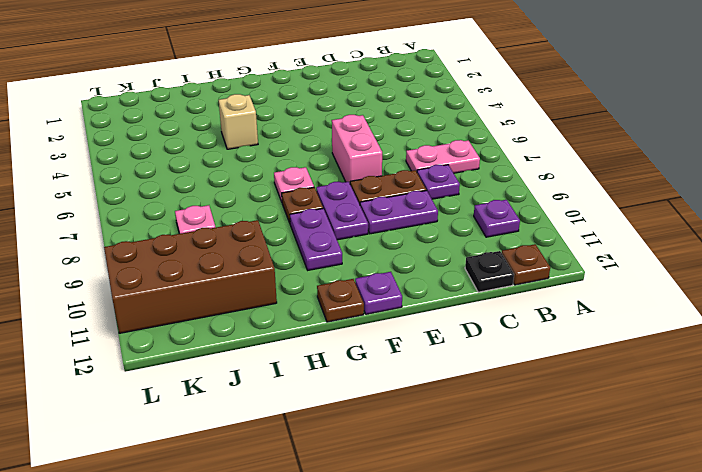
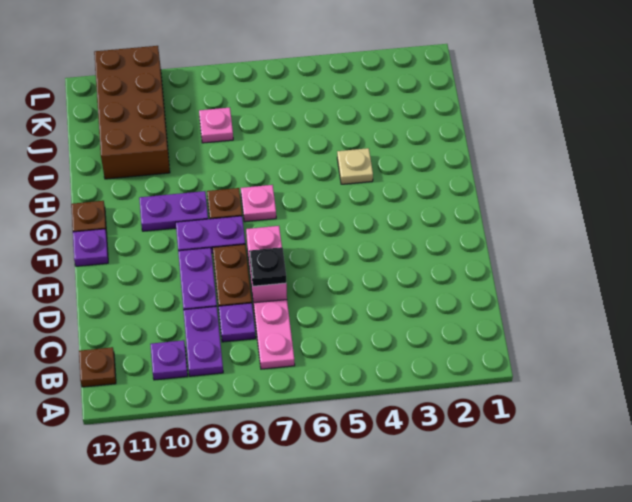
none -> purple 1x2 plate [183,306,223,376]
black 1x1 plate [465,251,514,292] -> black 1x1 plate moved to [249,247,286,286]
pink 1x2 brick [332,115,382,183] -> pink 1x2 brick turned to [246,226,287,304]
tan 1x1 brick [219,94,258,149] -> tan 1x1 plate [337,148,373,184]

